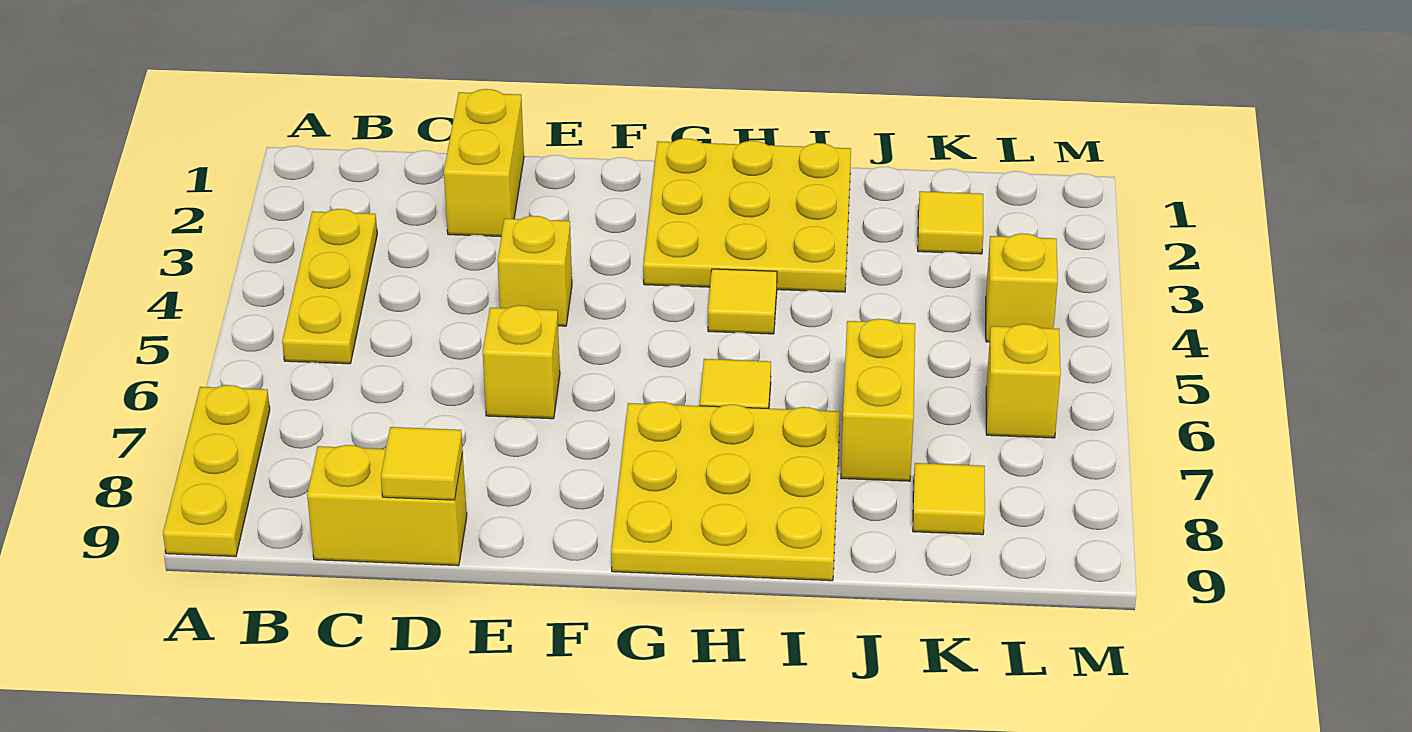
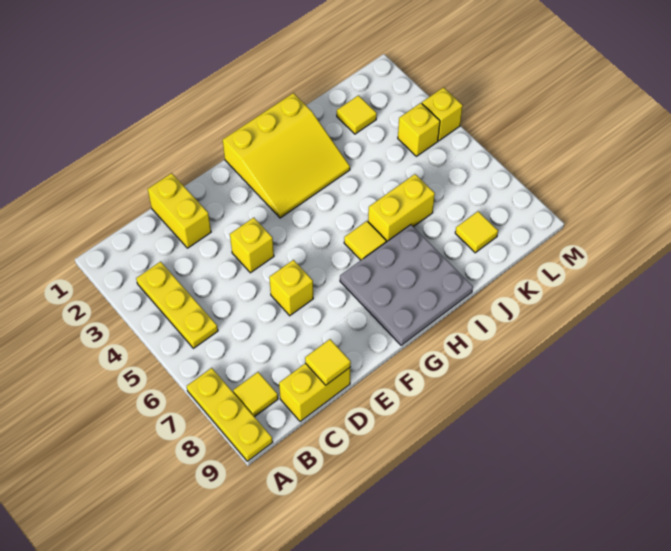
yellow 3x3 plate [643,138,851,292] -> yellow 3x3 slope [223,93,350,218]
yellow 3x3 plate [611,402,840,581] -> grey 3x3 plate [340,225,473,345]
yellow 1x1 tile [708,269,777,334] -> yellow 1x1 tile moved to [233,372,278,417]
yellow 1x2 brick [841,319,915,481] -> yellow 1x2 brick turned to [368,174,435,242]
yellow 1x1 brick [986,324,1061,438] -> yellow 1x1 brick moved to [422,87,463,141]

